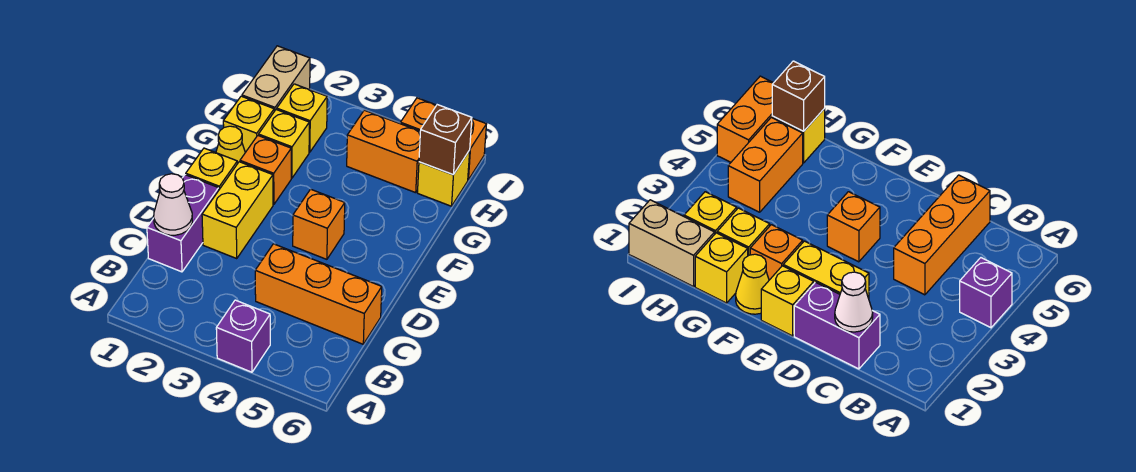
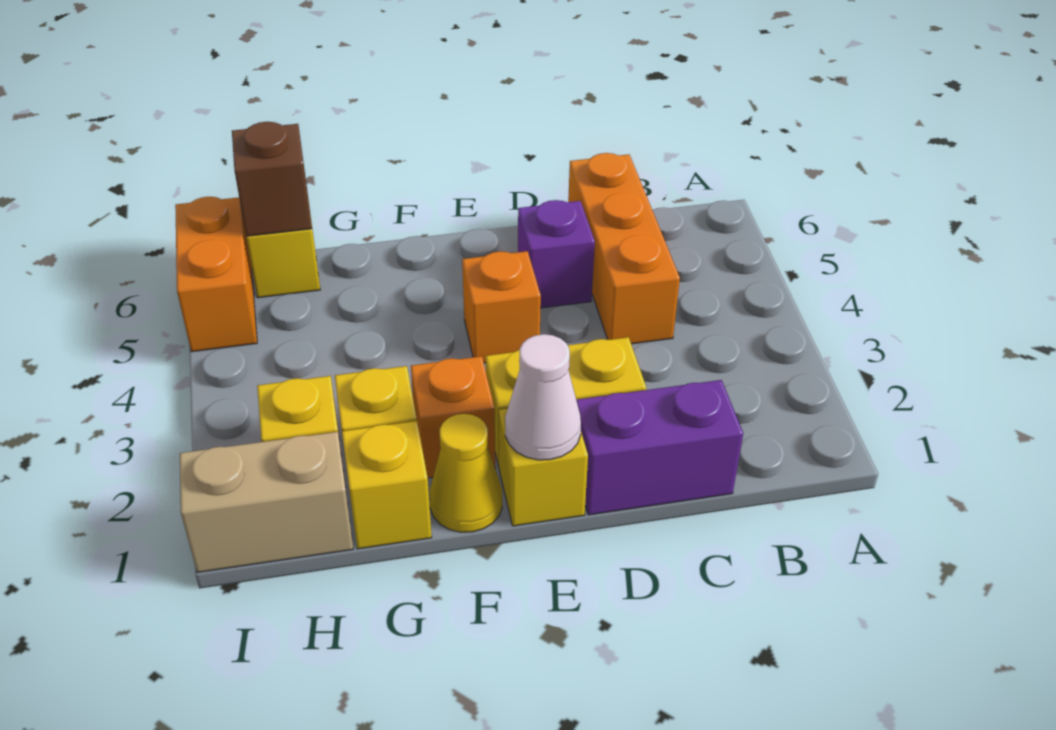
purple 1x1 brick [216,300,270,372] -> purple 1x1 brick moved to [518,200,595,308]
white 1x1 cone [154,174,192,235] -> white 1x1 cone moved to [505,334,581,460]
orange 1x2 brick [347,110,420,193] -> none

